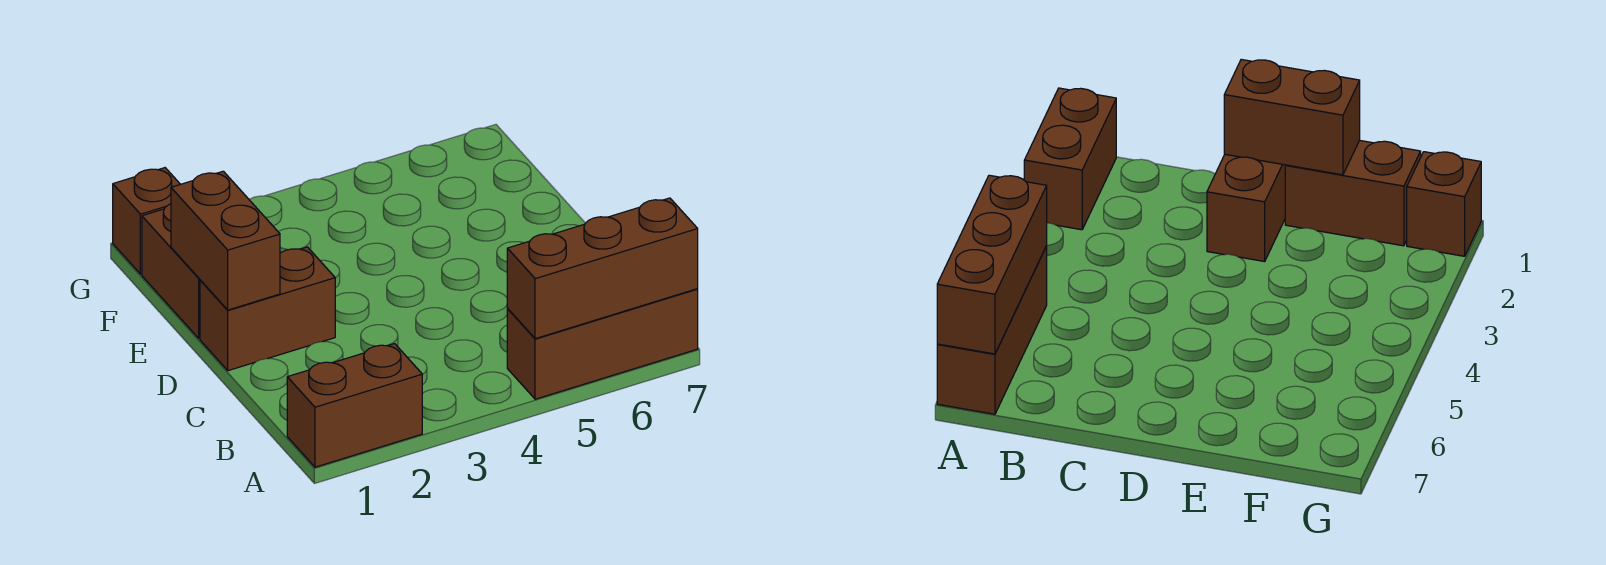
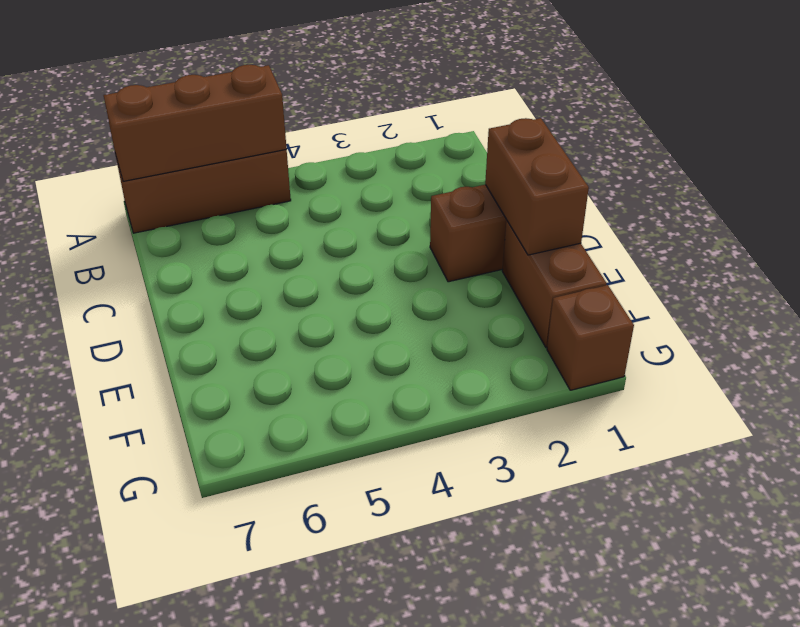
brown 1x2 brick [287,344,422,467] -> none

